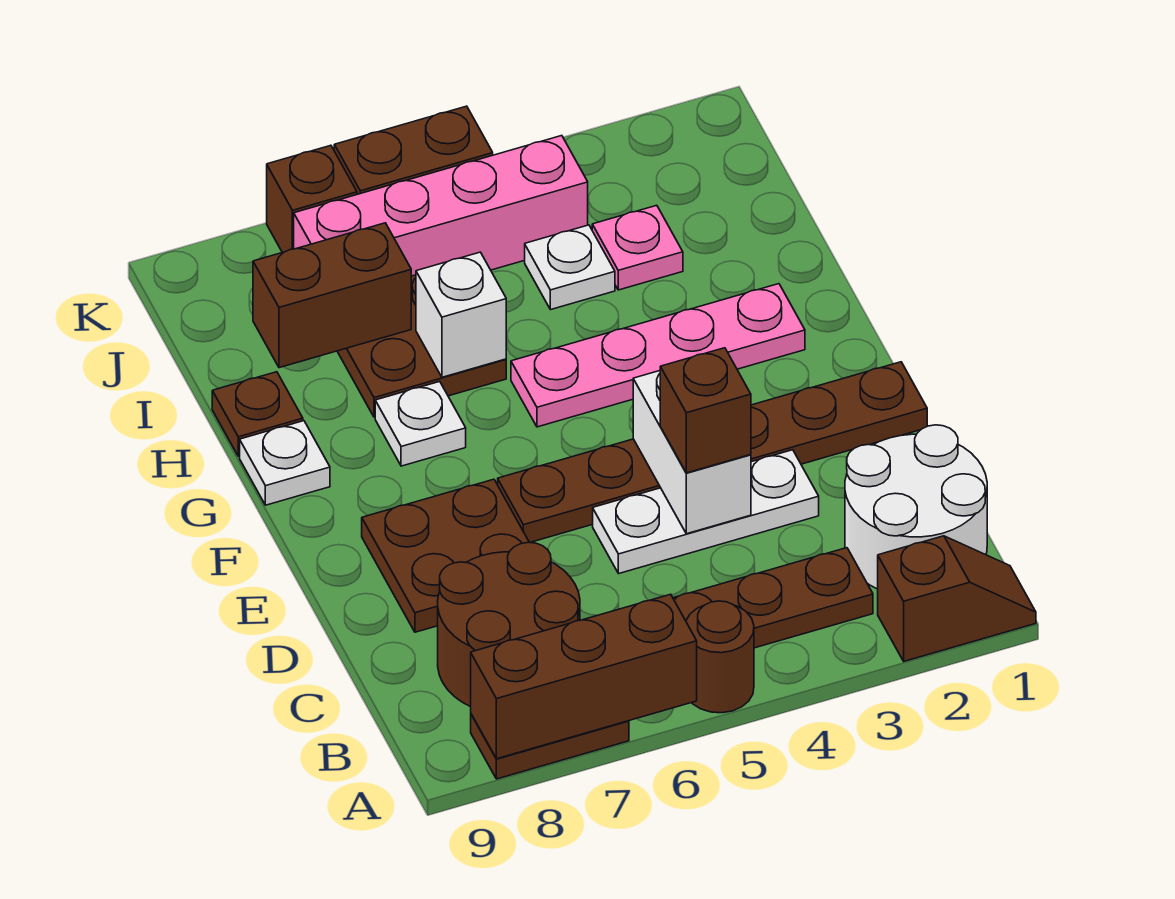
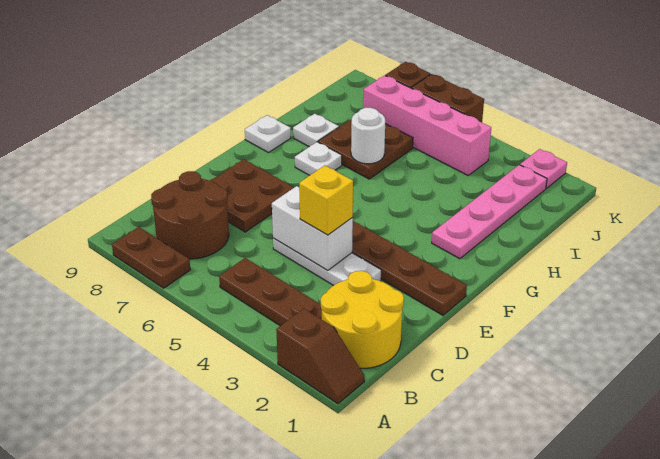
brown 1x1 round brick [686,601,754,713] -> none
brown 1x3 brick [471,594,697,759] -> none
white 2x2 round brick [845,425,987,589] -> yellow 2x2 round brick [321,271,404,368]
white 1x2 brick [633,371,751,534] -> white 1x2 brick turned to [272,186,353,271]
brown 1x1 brick [660,348,751,473] -> yellow 1x1 brick [299,165,353,235]
pink 1x4 plate [511,284,805,427] -> pink 1x4 plate turned to [432,165,547,259]
white 1x1 brick [416,252,506,377] -> white 1x1 round brick [351,108,385,164]
brown 1x1 plate [212,372,303,456] -> none
pink 1x1 plate [592,205,683,290] -> pink 1x1 plate moved to [520,149,567,188]
white 1x1 plate [525,225,615,310] -> white 1x1 plate moved to [293,114,339,147]
brown 1x2 brick [253,223,411,368] -> none

